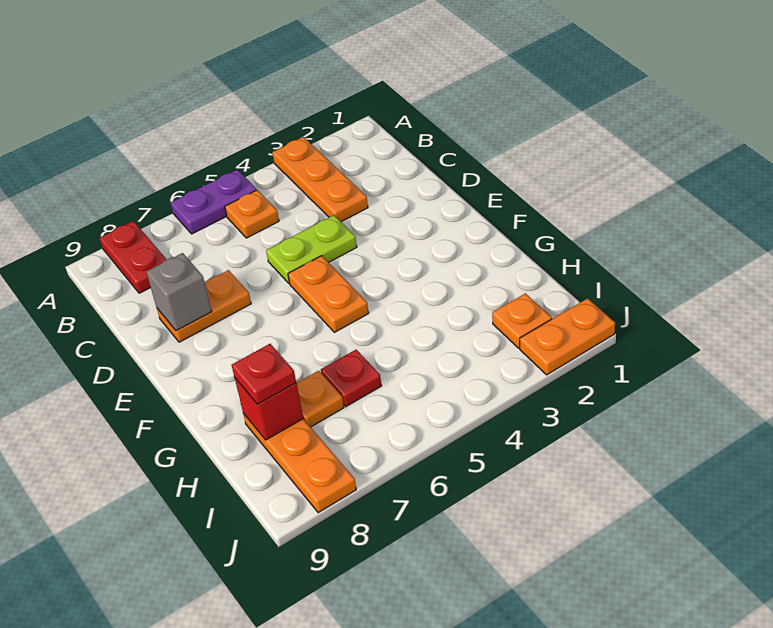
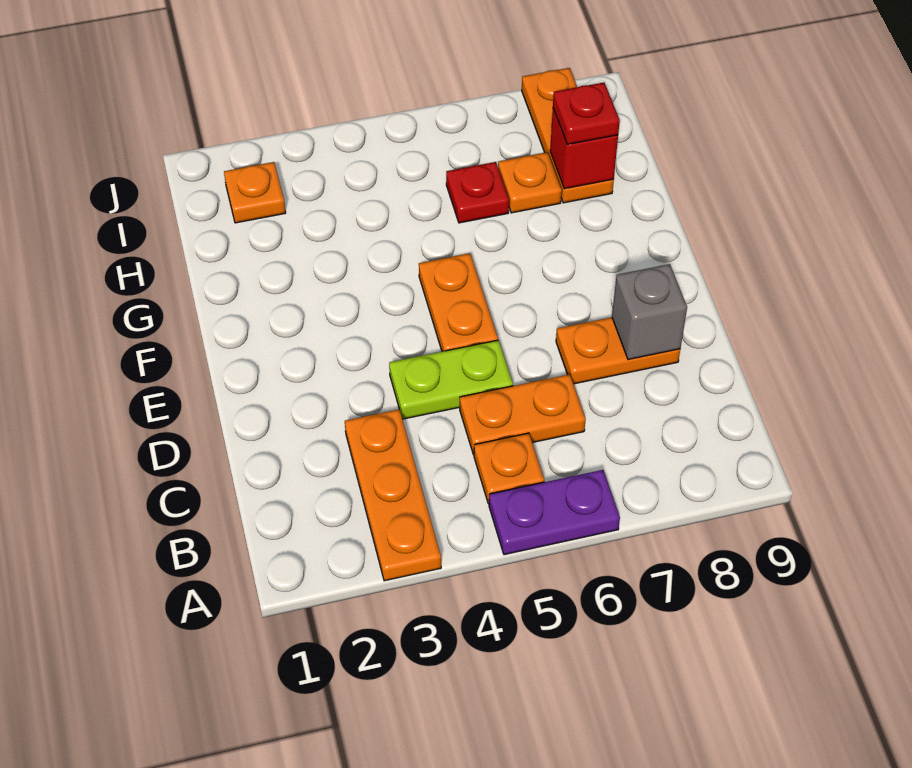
red 1x2 plate [100,221,167,293] -> none
orange 1x2 plate [520,298,615,375] -> orange 1x2 plate moved to [460,374,586,455]

